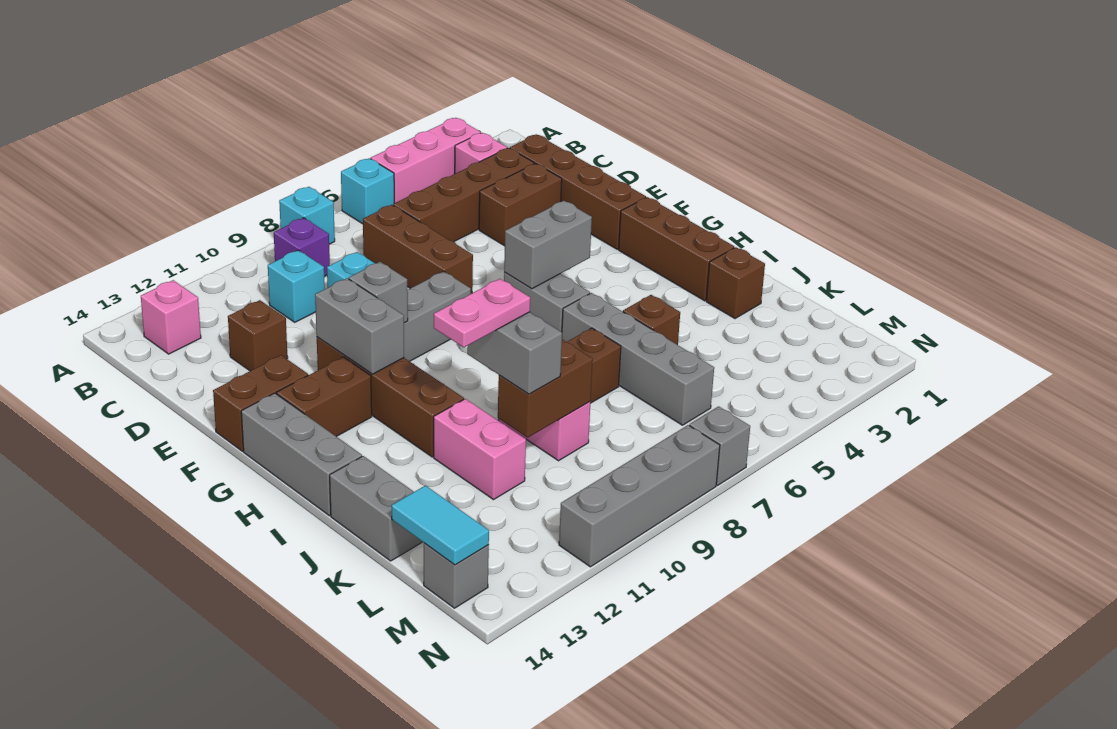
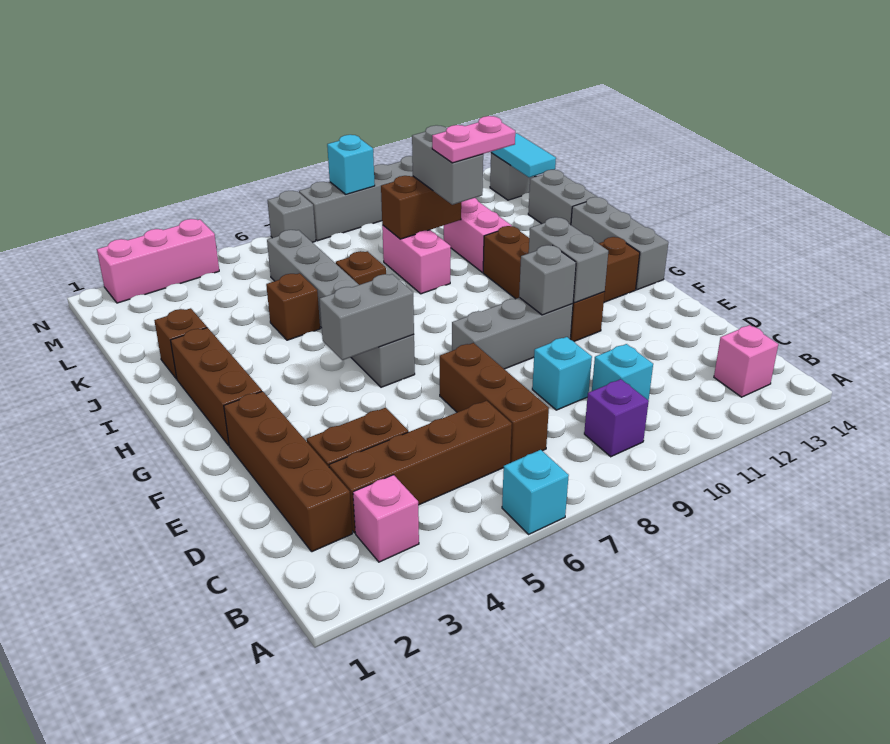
pink 1x3 brick [371,118,481,203] -> pink 1x3 brick moved to [97,219,219,303]
cyan 1x1 brick [279,187,335,244] -> cyan 1x1 brick moved to [327,135,375,194]
brown 1x1 brick [228,300,288,371] -> none
brown 1x2 brick [213,355,308,451] -> none

